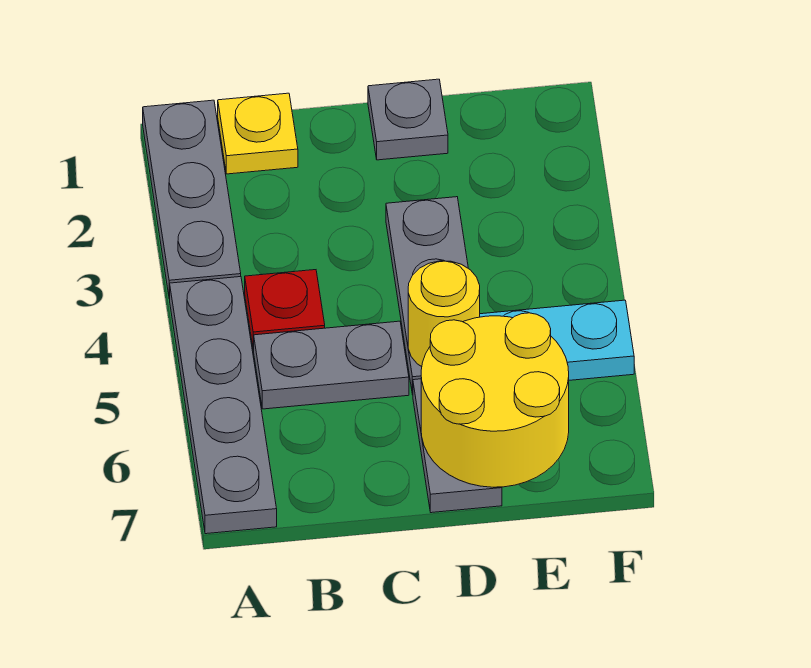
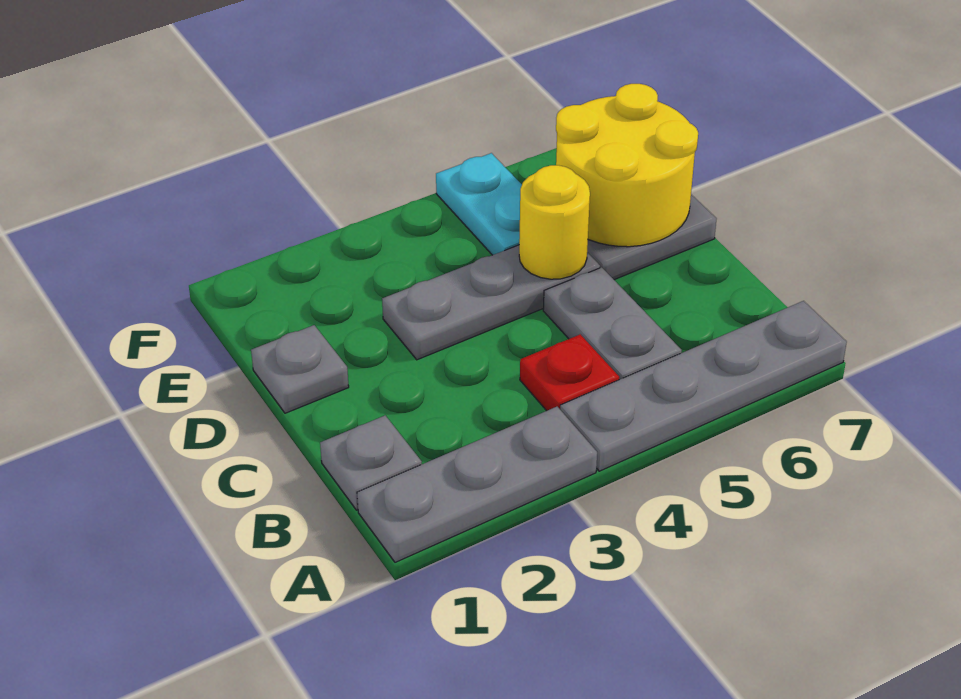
yellow 1x1 plate [218,93,298,174] -> grey 1x1 plate [320,415,422,510]

